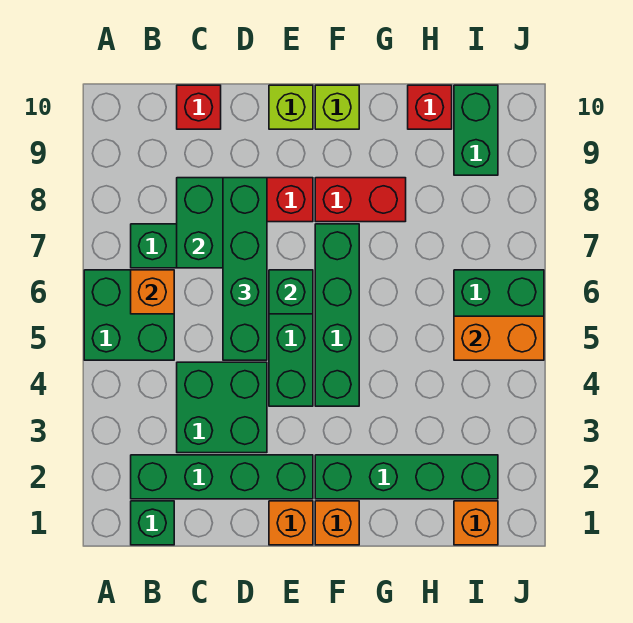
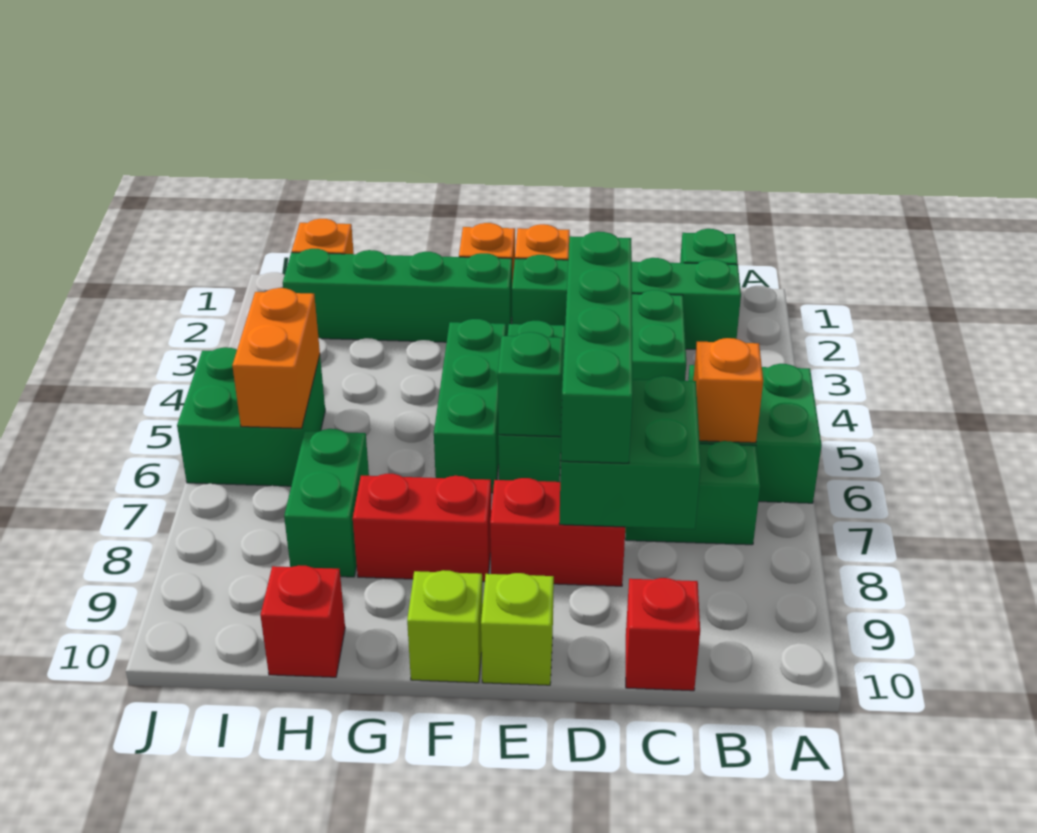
green 1x4 brick [315,224,359,406] -> green 1x3 brick [434,319,506,493]
orange 1x2 brick [454,316,544,360] -> orange 1x2 brick turned to [232,288,320,428]
green 1x2 brick [454,85,498,175] -> green 1x2 brick moved to [284,429,369,577]

